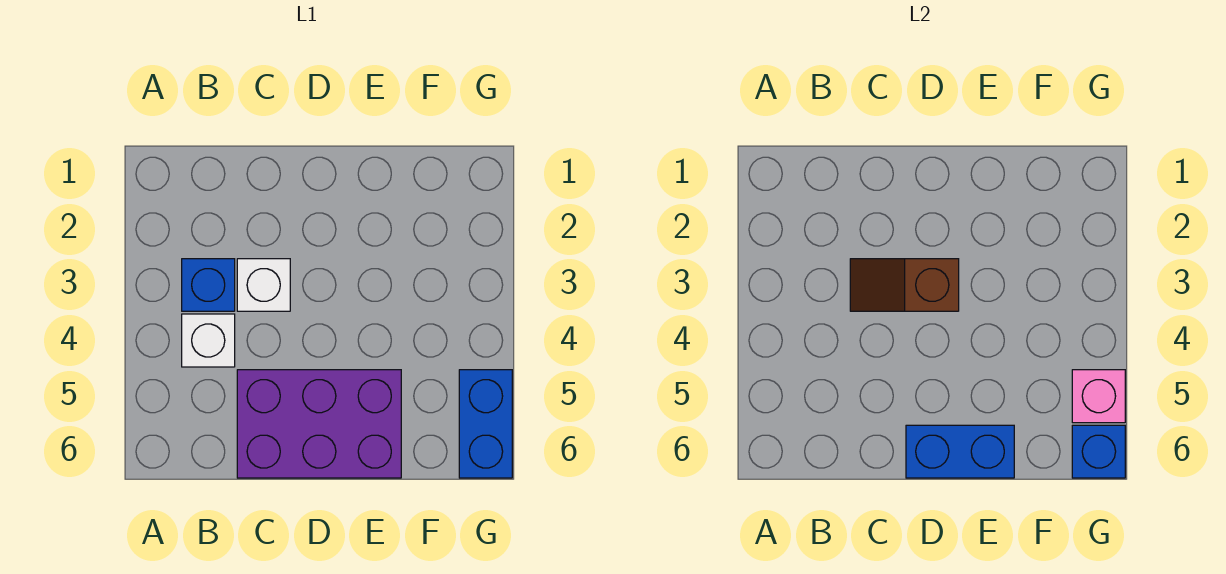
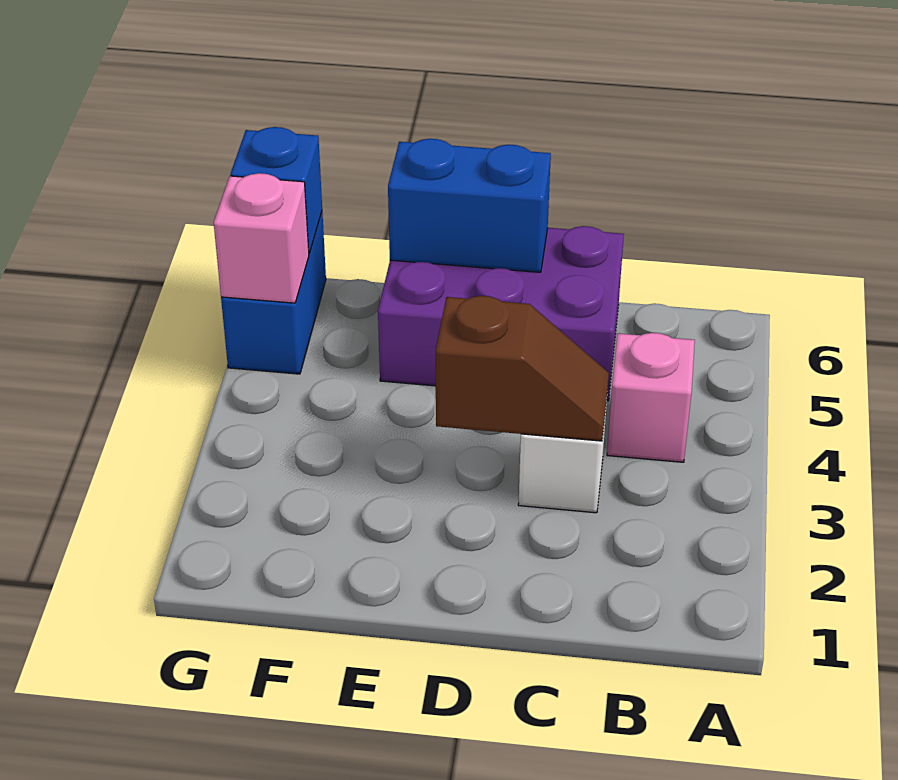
blue 1x1 brick [182,259,235,311] -> none
white 1x1 brick [182,314,235,367] -> pink 1x1 brick [607,333,695,462]

